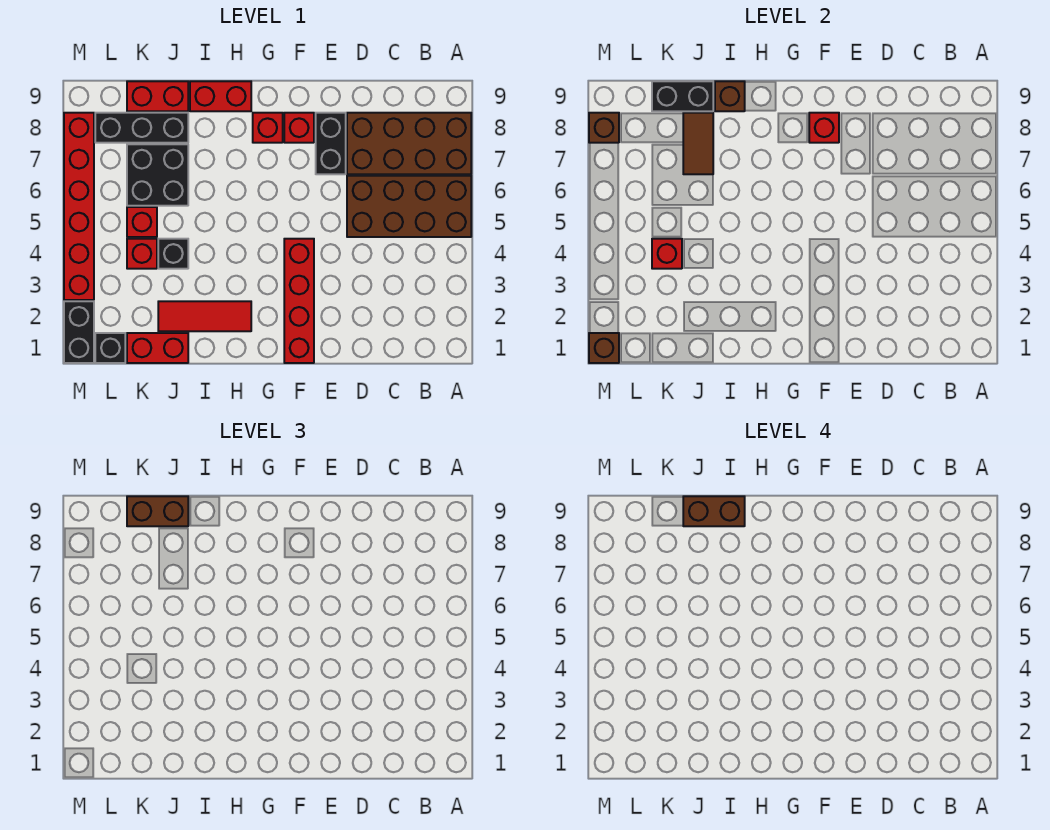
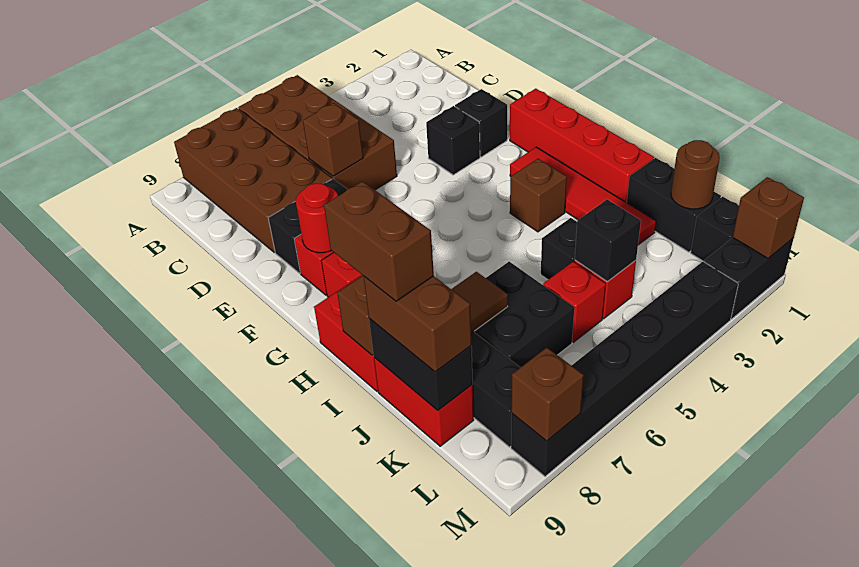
none -> brown 1x1 brick [303,103,363,176]
none -> black 1x1 brick [455,89,507,157]
none -> black 1x1 brick [426,106,480,175]
red 1x4 brick [284,239,314,363] -> red 1x4 brick turned to [510,89,654,203]
red 1x1 brick [809,113,839,143] -> red 1x1 round brick [296,183,338,253]
red 1x3 tile [158,301,251,331] -> red 1x4 tile [510,147,656,245]
none -> brown 1x1 brick [510,159,567,232]
red 1x2 brick [127,333,188,363] -> black 1x2 brick [627,158,721,252]
none -> brown 1x1 round brick [671,140,720,209]
red 1x1 brick [652,239,682,269] -> black 1x1 brick [575,200,641,282]
red 1x6 brick [64,113,94,300] -> black 1x6 brick [511,262,738,477]

